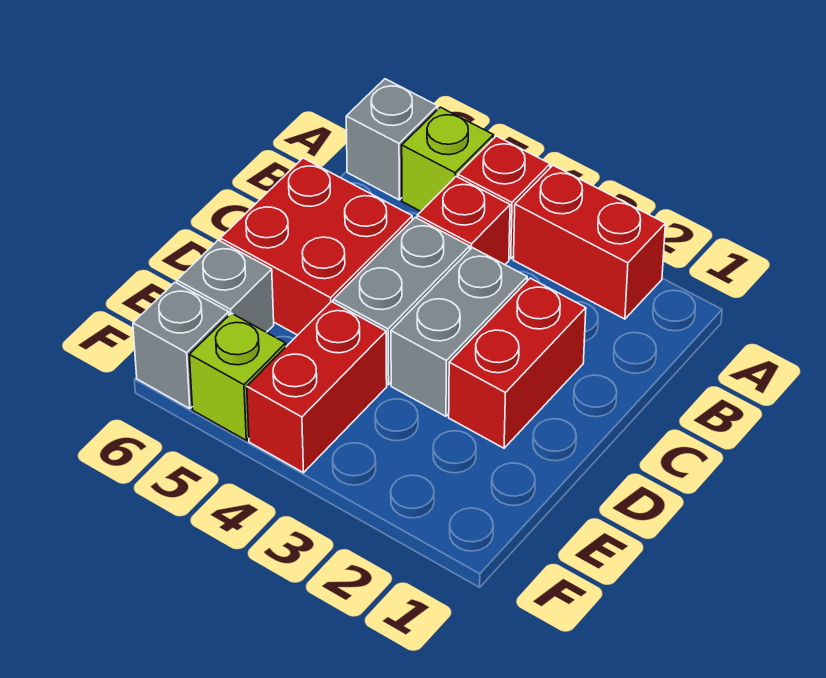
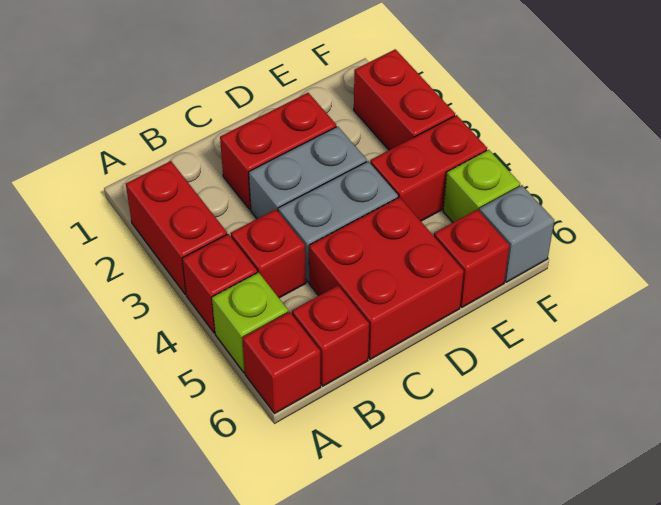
grey 1x1 brick [346,79,438,200] -> red 1x1 brick [243,312,321,414]
none -> red 1x1 brick [292,286,369,386]
grey 1x1 brick [177,240,274,332] -> red 1x1 brick [434,209,509,307]
none -> red 1x2 brick [354,49,455,150]

